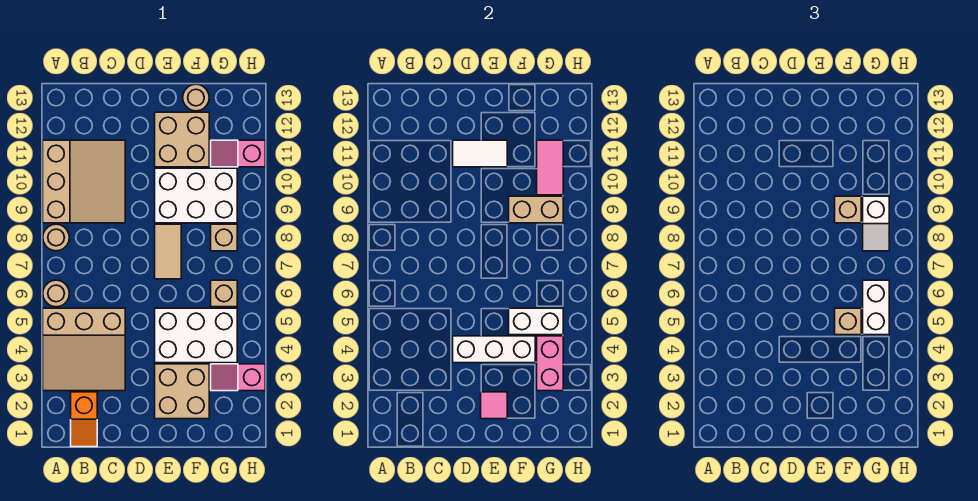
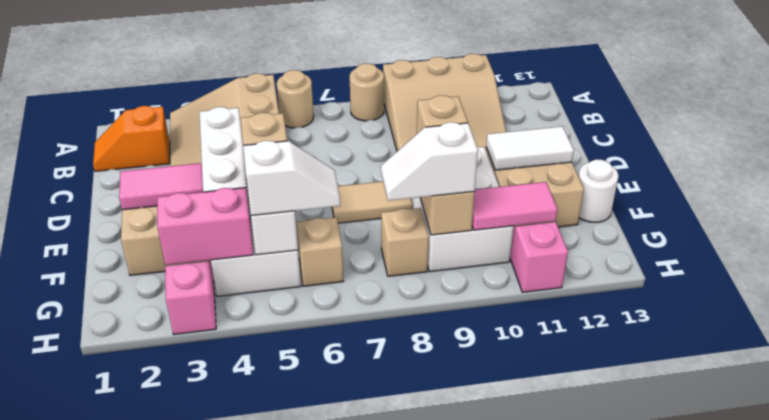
white 1x2 tile [453,140,507,167] -> white 1x2 tile turned to [486,126,574,170]
pink 1x1 tile [481,392,507,419] -> pink 1x2 tile [119,163,203,210]
tan 1x1 round brick [183,84,209,111] -> white 1x1 round brick [578,159,619,222]
white 1x2 brick [863,280,889,335] -> white 1x2 slope [243,141,340,216]

